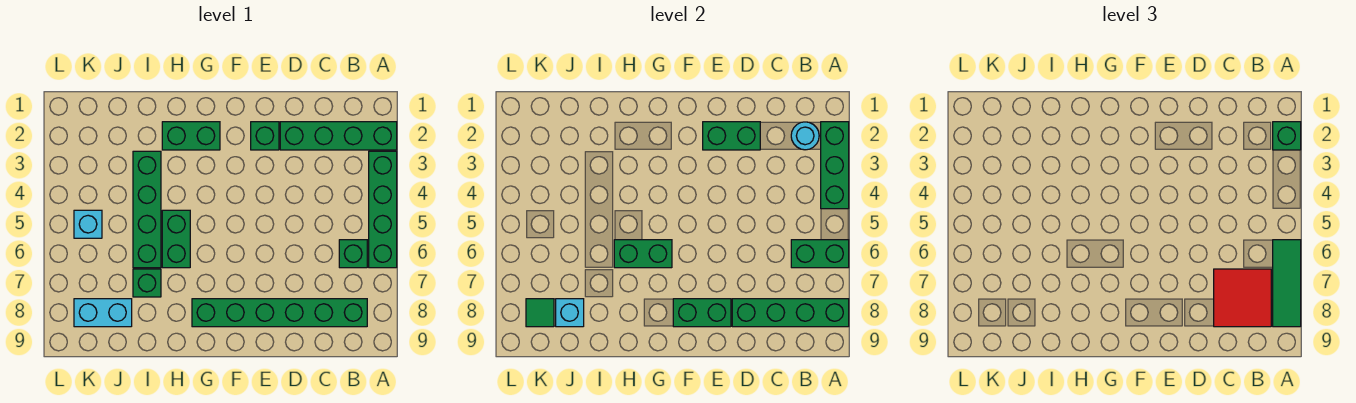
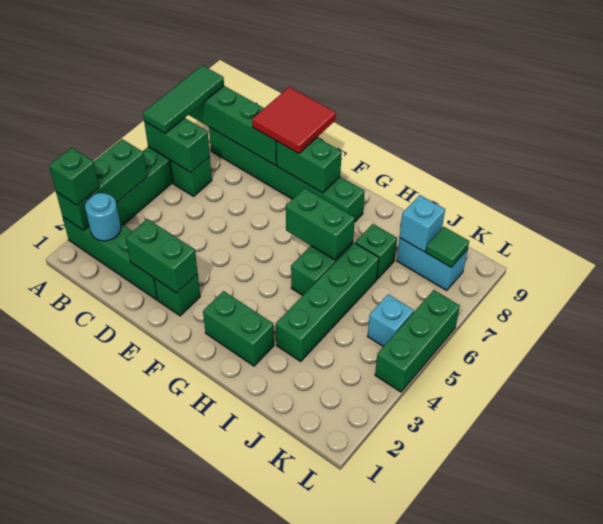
red 2x2 tile [1214,269,1271,327] -> red 2x2 tile moved to [252,87,336,154]
none -> green 1x3 brick [375,290,460,392]

